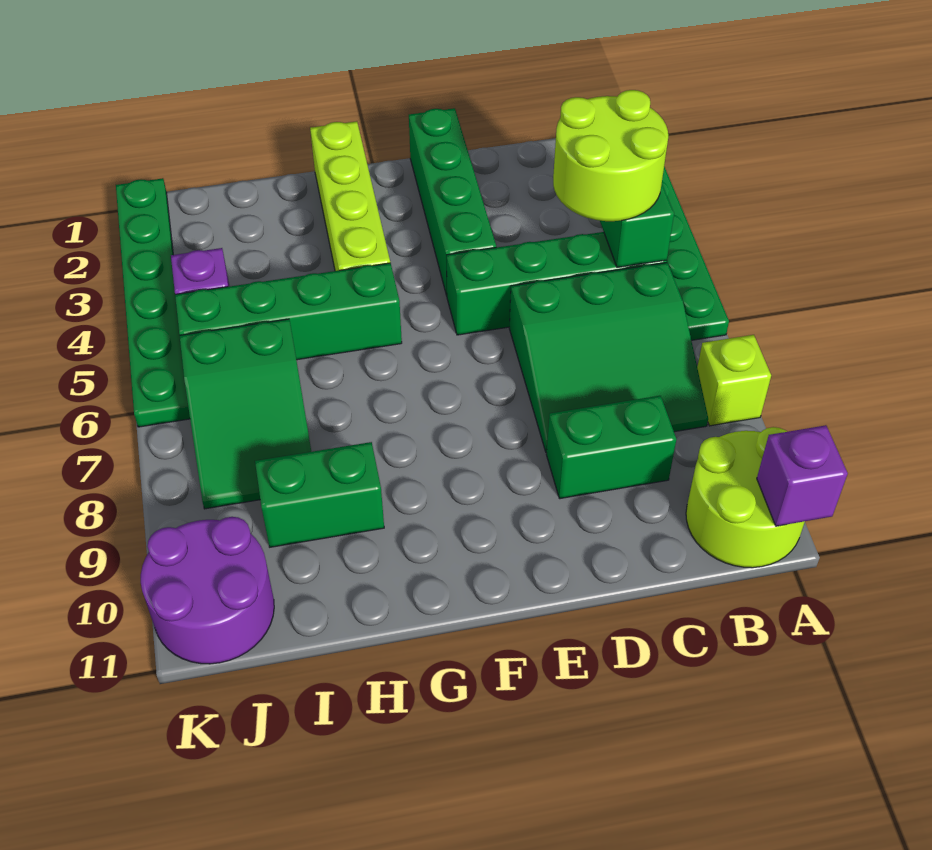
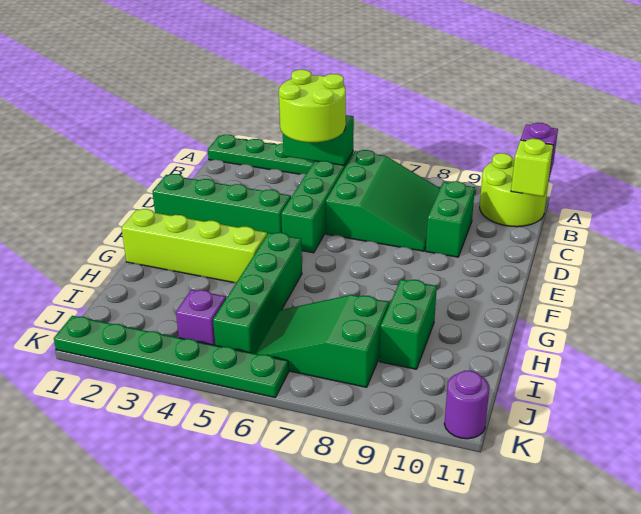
lime 1x1 brick [697,335,771,426] -> lime 1x1 brick moved to [511,139,553,197]
green 2x3 slope [180,319,311,509] -> green 2x3 slope turned to [255,295,389,387]
purple 2x2 round brick [141,517,274,664] -> purple 1x1 round brick [444,371,489,439]

